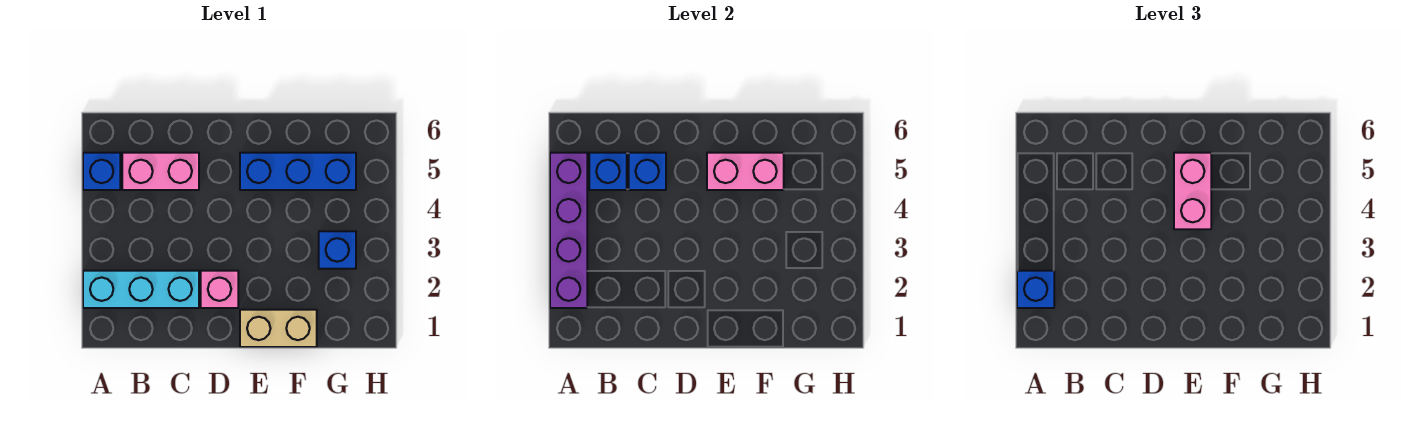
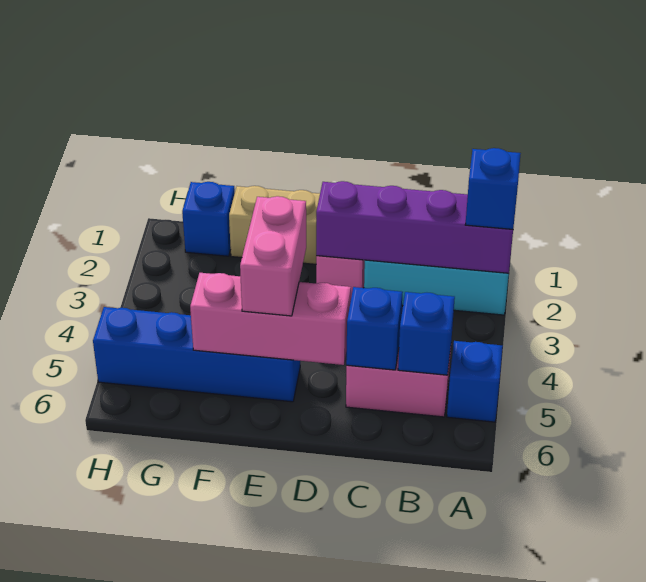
purple 1x4 brick [550,153,587,308] -> purple 1x4 brick turned to [316,181,513,274]
blue 1x3 brick [240,153,356,190] -> blue 1x4 brick [93,307,300,402]
pink 1x2 brick [707,153,784,190] -> pink 1x3 brick [190,273,351,365]
blue 1x1 brick [319,231,356,269] -> blue 1x1 brick moved to [182,182,235,256]

